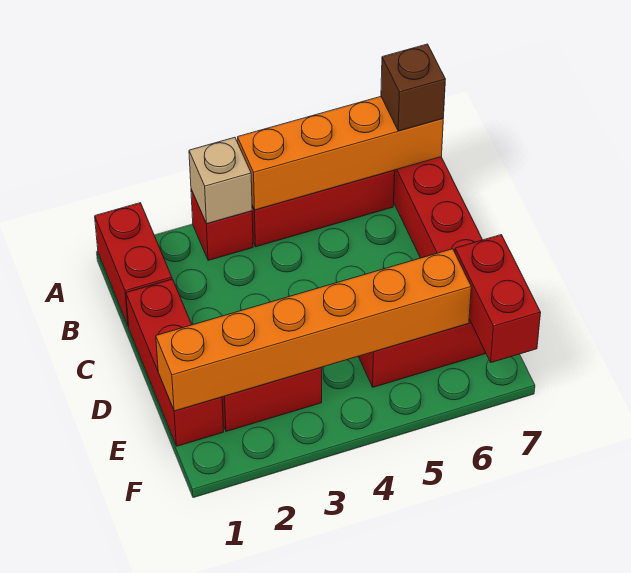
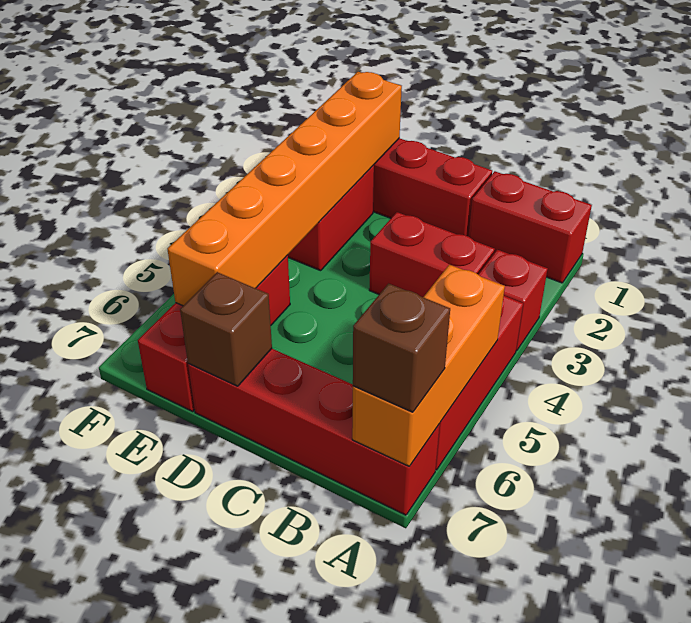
tan 1x1 brick [189,137,252,224] -> none
orange 1x4 brick [238,97,443,210] -> orange 1x3 brick [352,265,505,466]
none -> brown 1x1 brick [180,272,272,386]
red 1x2 brick [455,235,541,363] -> red 1x2 brick moved to [369,212,495,297]

